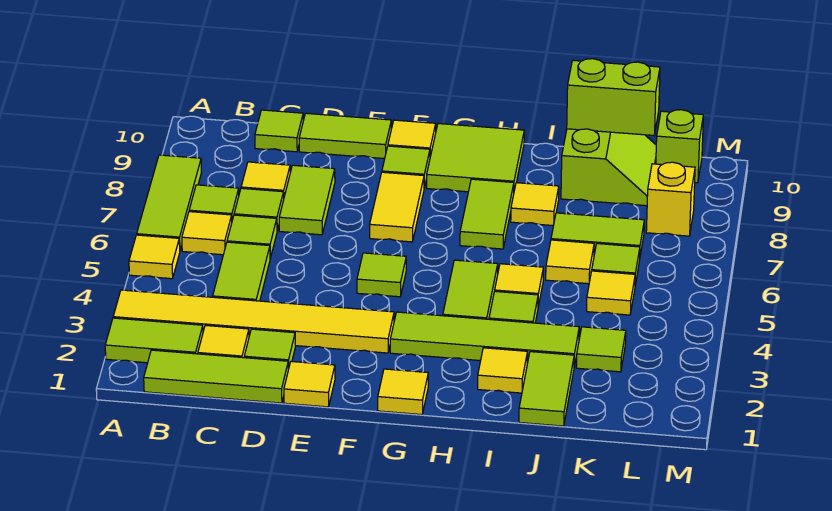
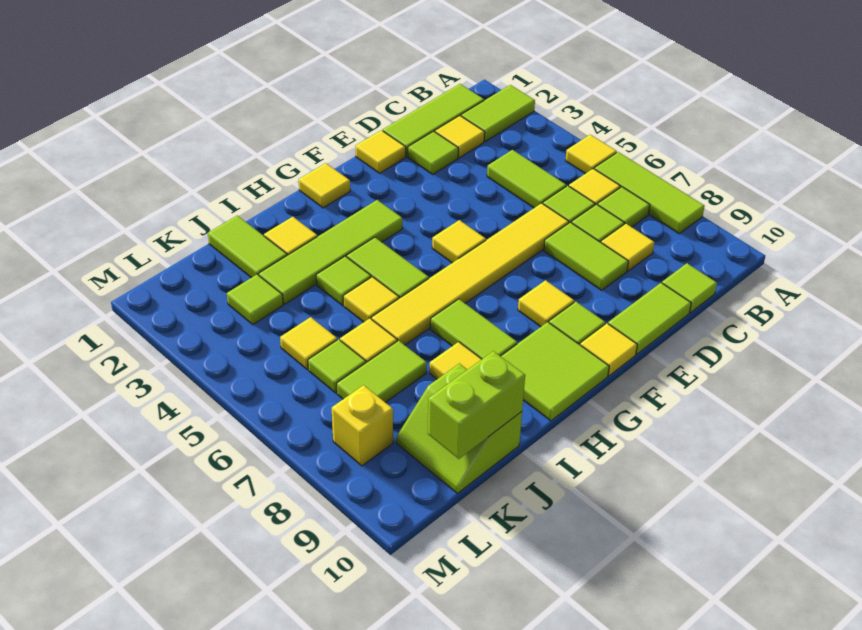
yellow 1x6 tile [113,290,394,353] -> yellow 1x6 tile moved to [371,203,569,345]
lime 1x1 tile [357,253,406,297] -> yellow 1x1 tile [432,220,486,263]
yellow 1x2 tile [370,172,424,242] -> yellow 1x1 tile [518,280,574,327]
lime 1x1 brick [656,110,703,183] -> none

